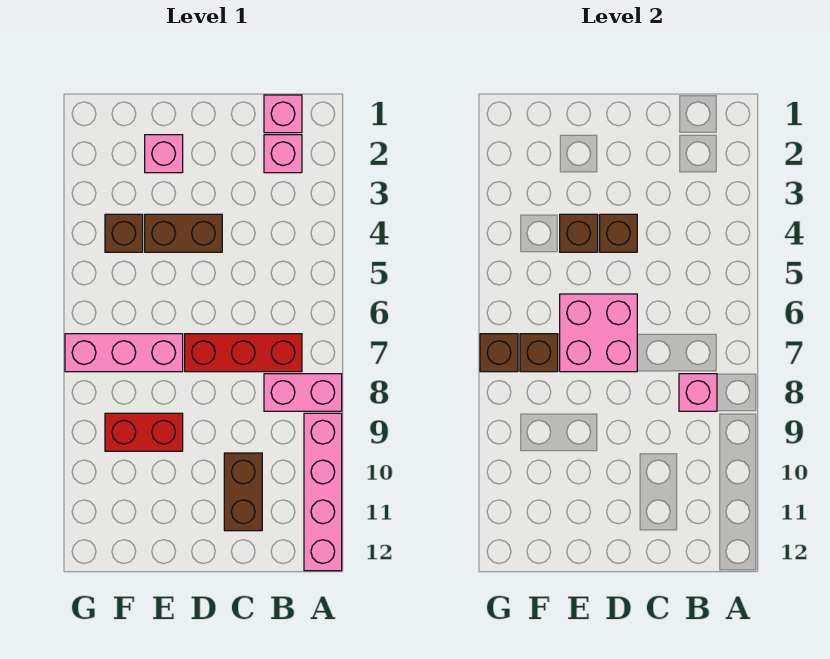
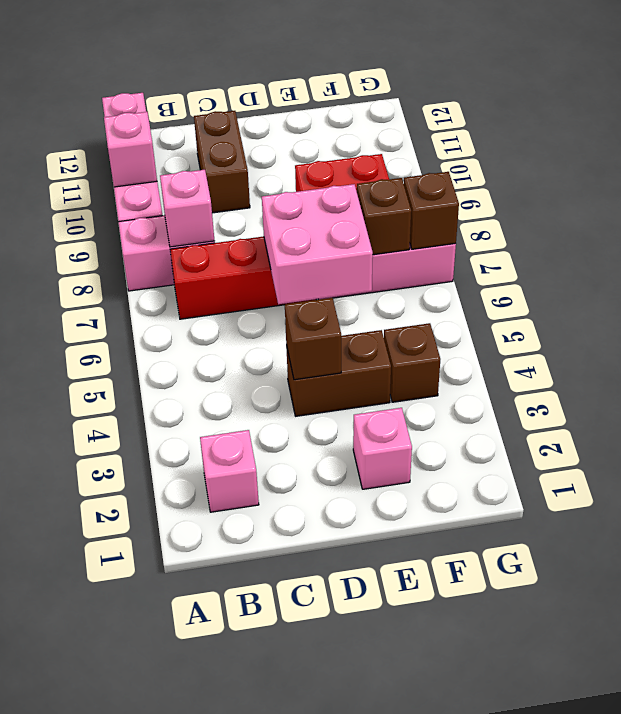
pink 1x1 brick [264,95,302,133] -> pink 1x1 brick moved to [104,112,157,187]
brown 1x1 brick [560,214,598,252] -> none

